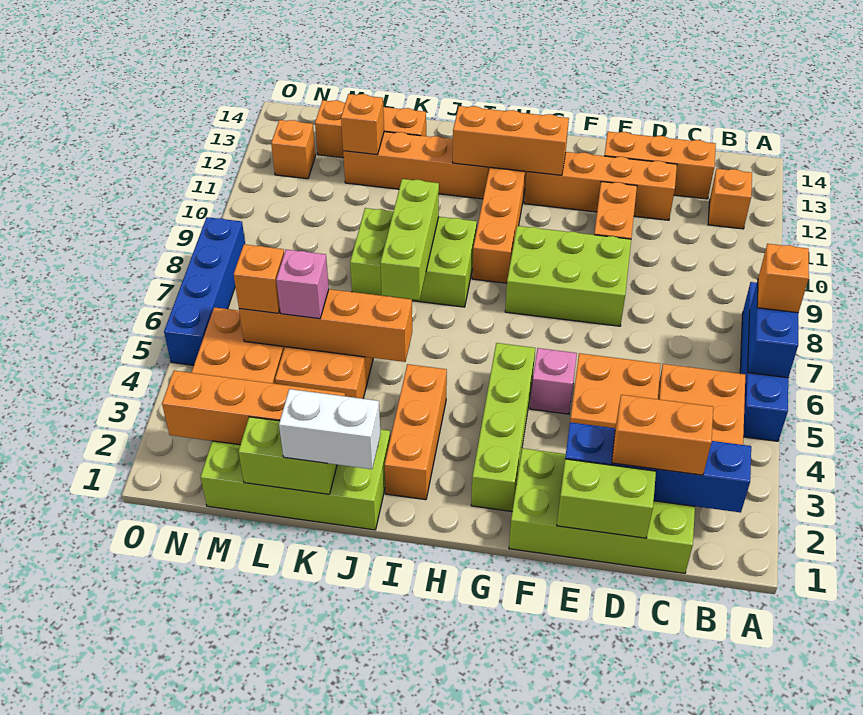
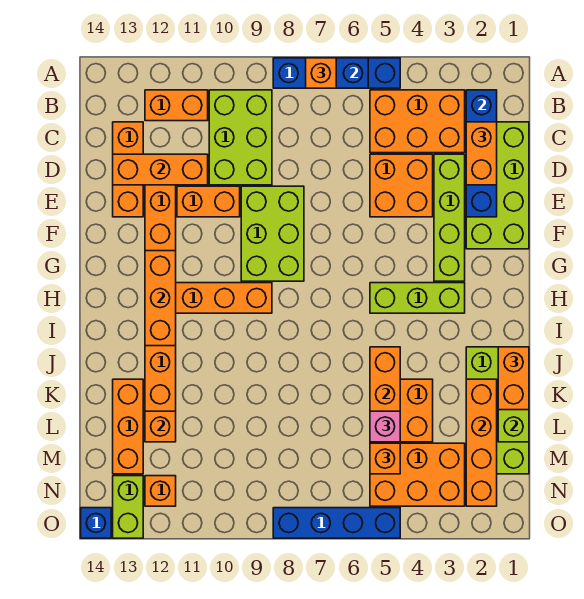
orange 1x1 brick [708,169,752,229] -> orange 1x2 brick [145,90,208,121]
lime 1x2 brick [557,459,656,538] -> lime 1x2 brick moved to [113,476,143,538]
pink 1x1 brick [530,348,577,414] -> none
lime 1x4 brick [471,343,535,511] -> lime 1x4 brick turned to [434,154,465,281]
orange 1x3 brick [385,364,447,500] -> orange 1x3 brick moved to [113,154,208,185]
lime 2x3 brick [350,208,477,307] -> lime 2x3 brick moved to [209,90,272,185]
white 1x2 brick [279,389,381,469] -> orange 1x2 brick [498,347,529,410]
lime 1x3 brick [380,179,439,300] -> lime 1x3 brick moved to [370,283,465,313]
none -> blue 1x1 brick [81,508,111,538]

